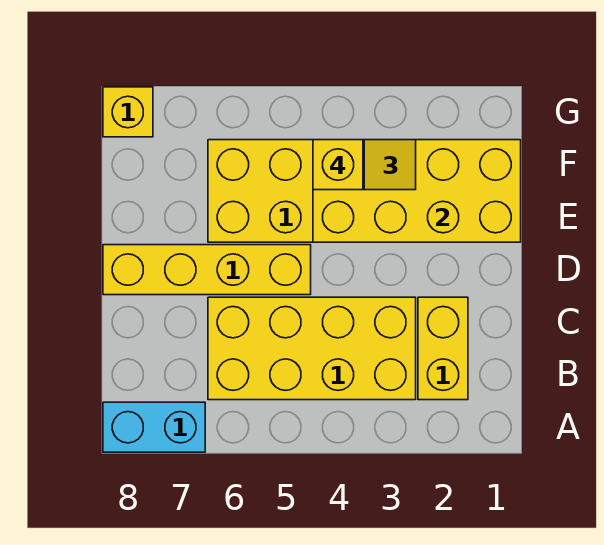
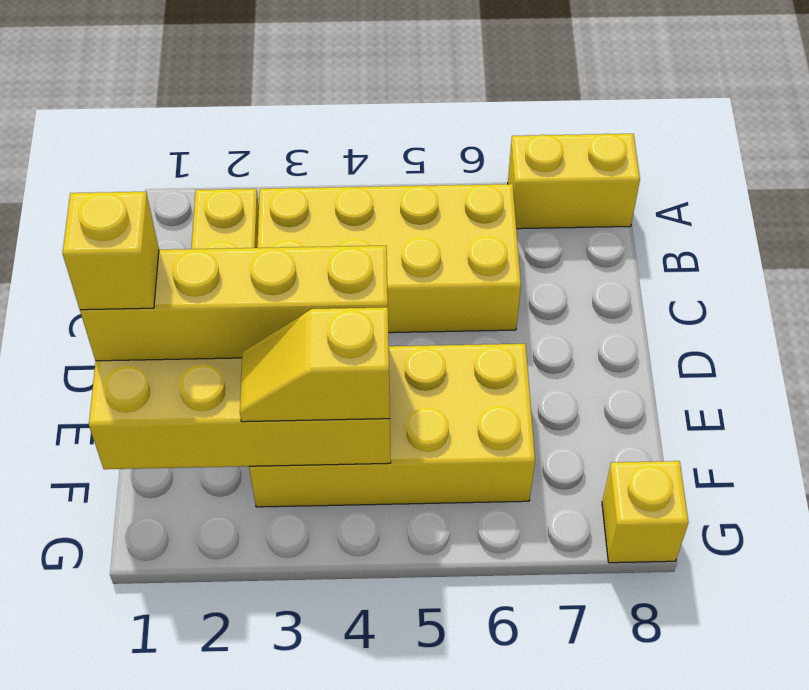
cyan 1x2 brick [103,402,205,452] -> yellow 1x2 brick [508,134,640,229]
yellow 1x4 brick [103,245,311,295] -> yellow 1x4 brick moved to [80,246,388,361]
yellow 1x1 brick [313,140,363,190] -> yellow 1x1 brick moved to [62,192,159,310]

